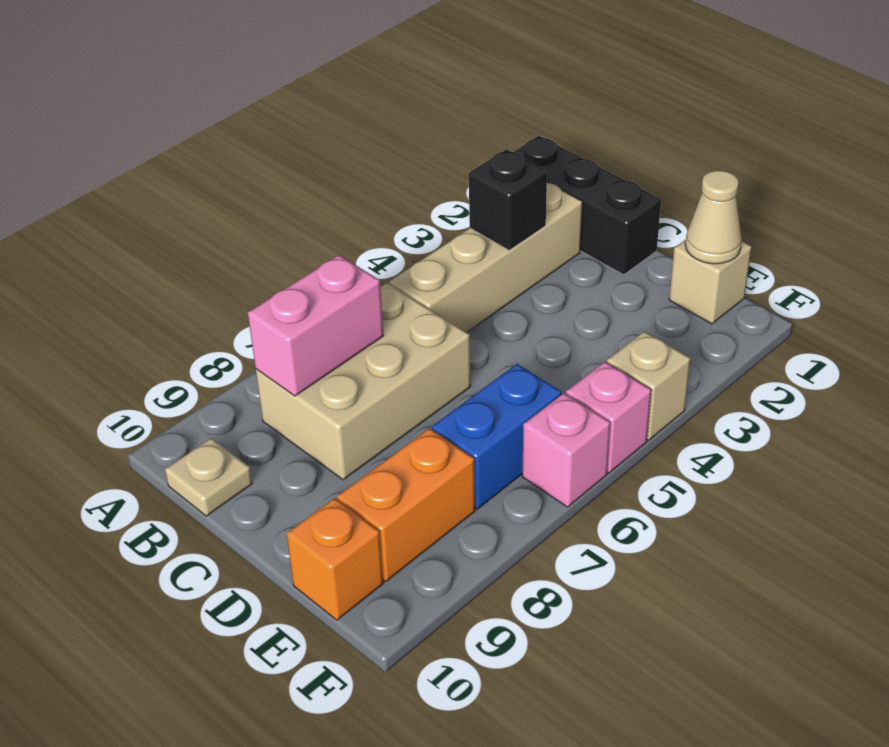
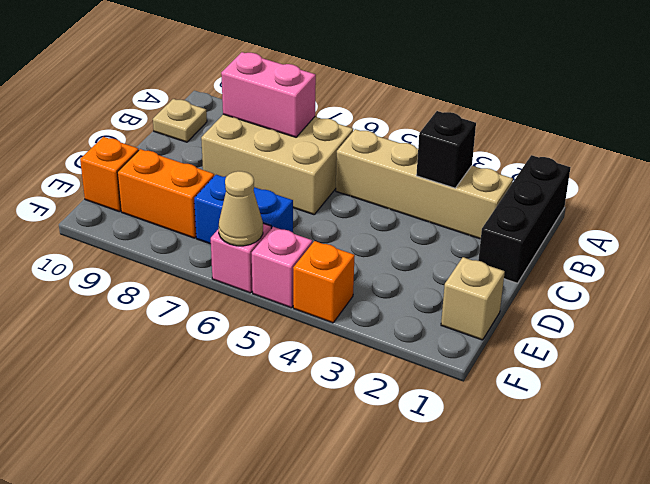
tan 1x1 cone [685,170,742,264] -> tan 1x1 cone moved to [219,171,263,246]
tan 1x1 brick [607,331,691,440] -> orange 1x1 brick [293,241,355,323]

